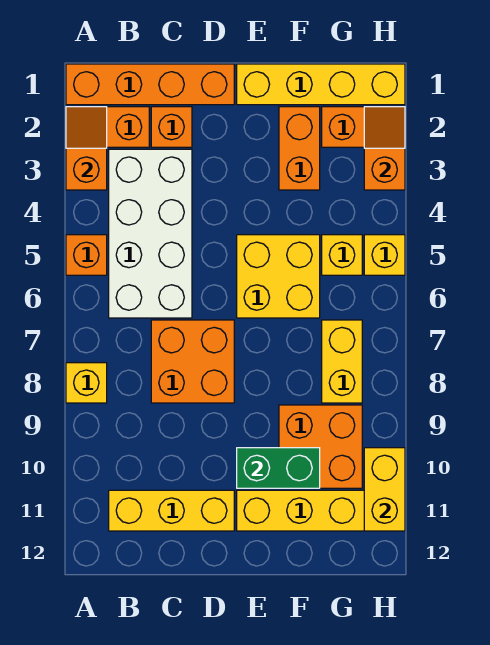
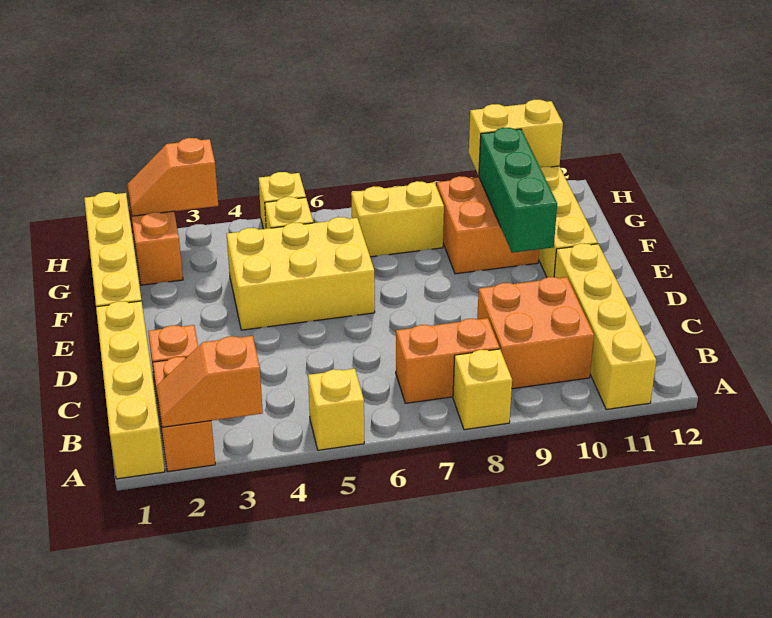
orange 1x4 brick [66,64,234,105] -> yellow 1x4 brick [96,301,165,479]
orange 1x1 brick [66,235,107,275] -> yellow 1x1 brick [308,369,364,450]
white 2x4 brick [109,149,192,318] -> none
yellow 1x3 brick [109,490,234,531] -> yellow 1x4 brick [554,243,656,410]
orange 2x2 brick [151,320,234,403] -> orange 2x2 brick moved to [477,277,594,389]
yellow 2x2 brick [237,235,320,318] -> yellow 2x3 brick [227,217,375,330]
green 1x2 brick [237,448,320,488] -> green 1x3 brick [479,128,557,253]
orange 1x2 brick [279,107,320,190] -> orange 1x2 brick moved to [396,318,500,403]

